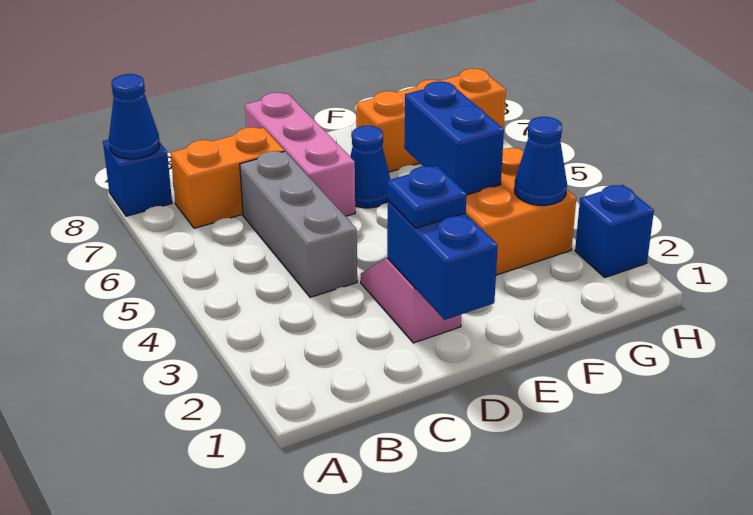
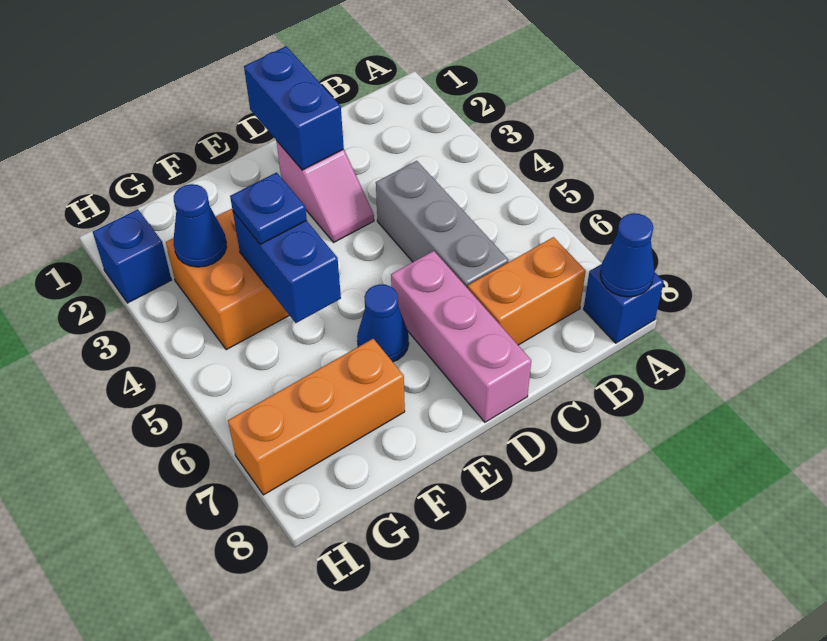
blue 1x1 plate [388,166,467,228] -> blue 1x1 plate moved to [230,172,307,245]

